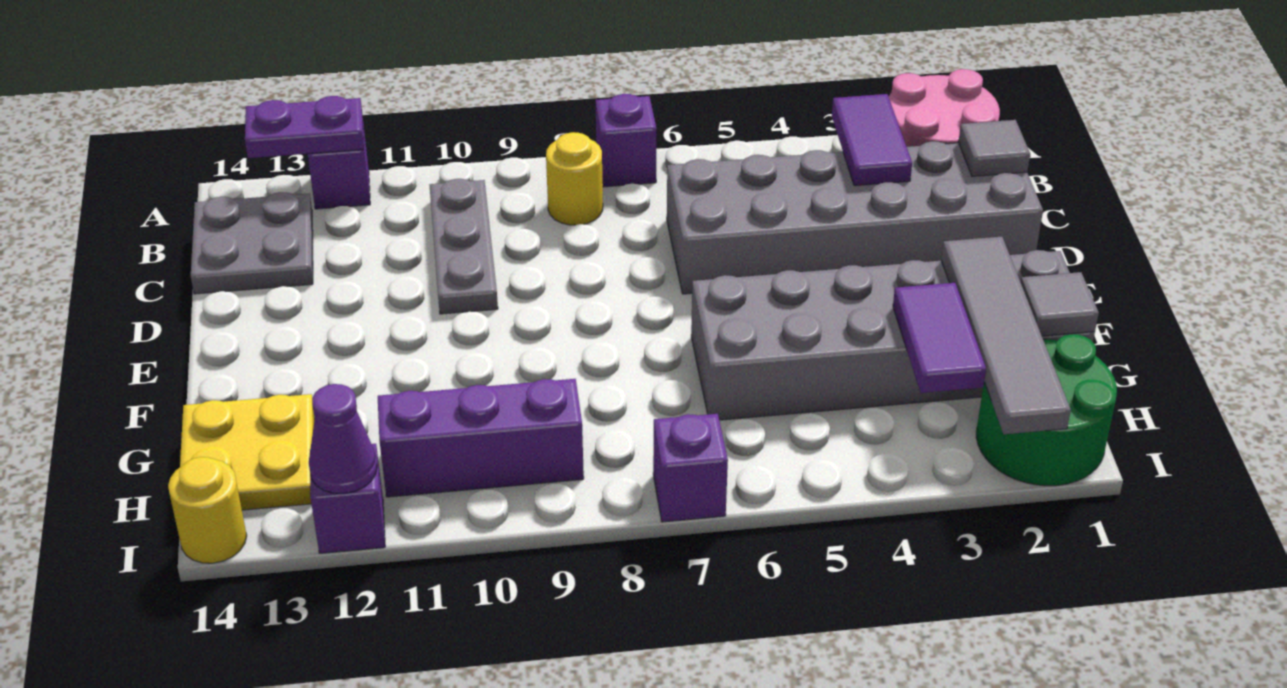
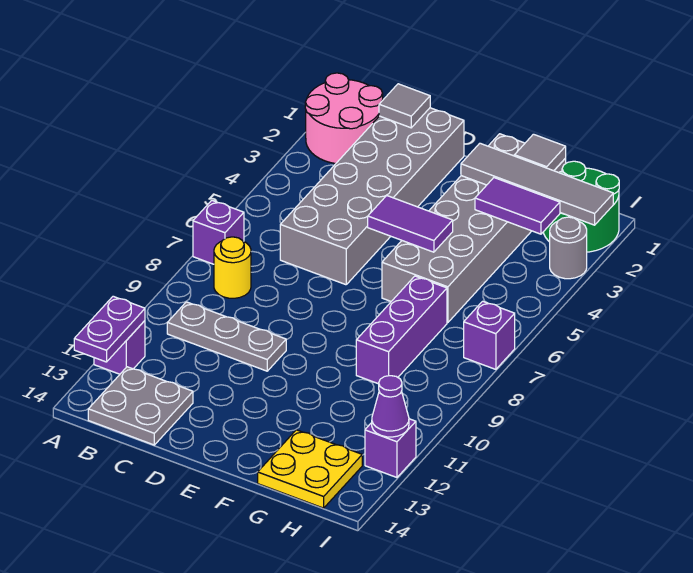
purple 1x2 tile [832,94,912,186] -> purple 1x2 tile moved to [368,196,453,252]
purple 1x3 brick [378,379,584,497] -> purple 1x3 brick moved to [356,276,447,384]
none -> grey 1x1 round brick [550,217,587,279]
yellow 1x1 round brick [168,457,247,563] -> none

